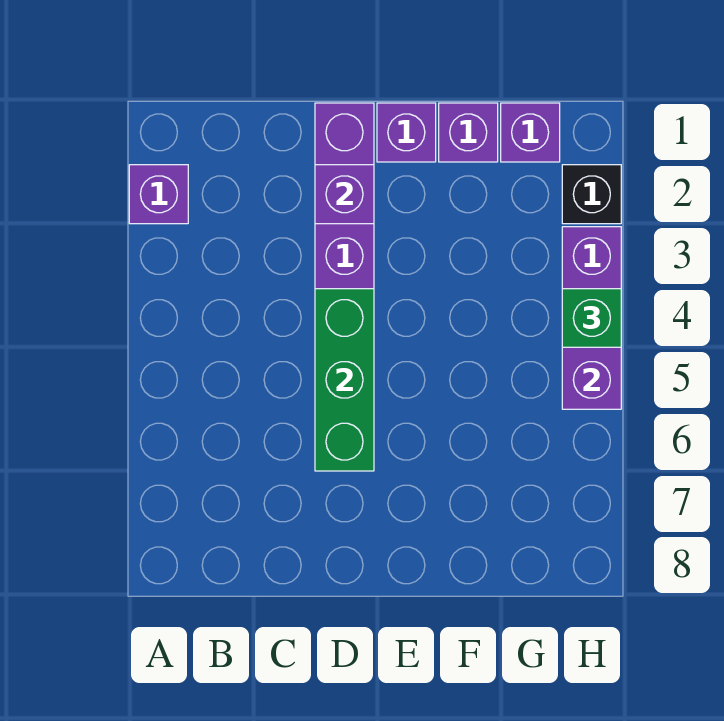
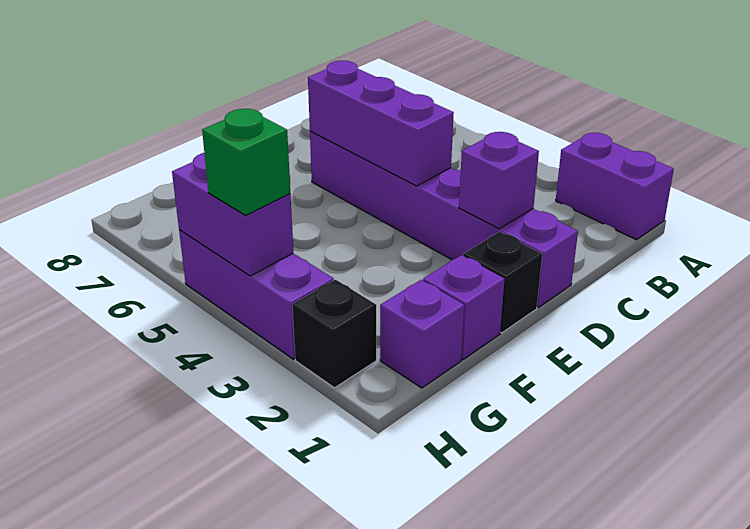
purple 1x1 brick [129,165,188,224] -> purple 1x2 brick [556,133,674,240]
green 1x3 brick [315,289,374,471] -> purple 1x3 brick [308,61,454,186]
purple 1x1 brick [377,103,436,162] -> black 1x1 brick [463,232,542,333]

